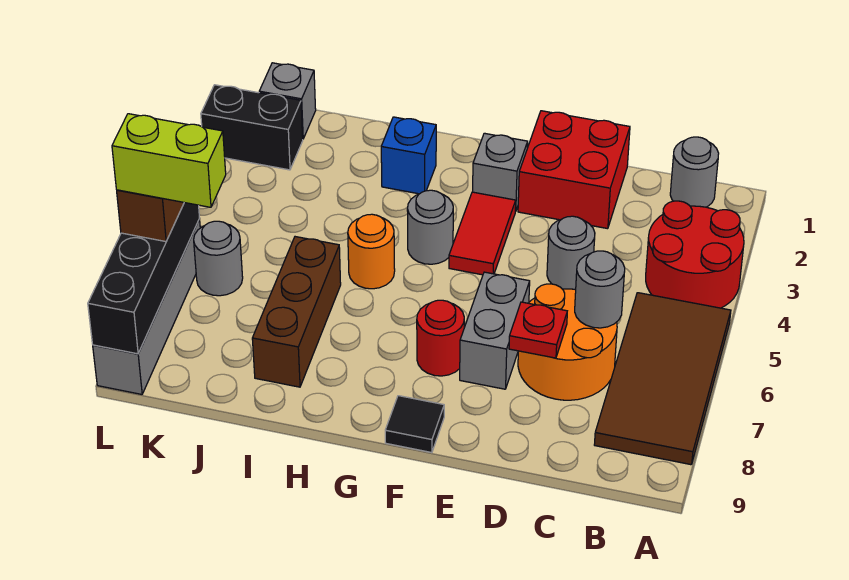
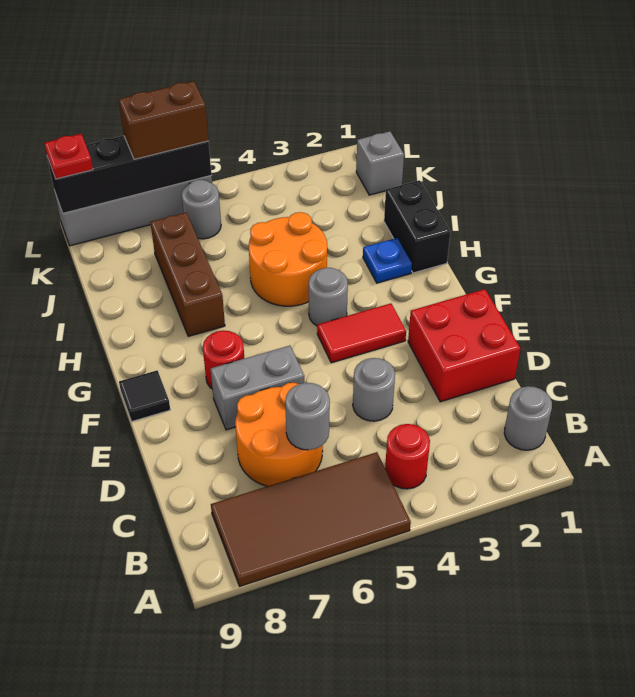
red 2x2 round brick [646,201,744,308] -> red 1x1 round brick [385,424,430,489]
red 1x1 plate [509,302,567,358] -> red 1x1 plate moved to [44,134,93,179]
grey 1x1 brick [473,133,528,212] -> none
blue 1x1 brick [381,117,436,194] -> blue 1x1 plate [363,238,412,283]
orange 1x1 round brick [348,214,395,289] -> orange 2x2 round brick [249,212,327,306]
brown 1x3 brick [252,237,341,387] -> brown 1x3 brick turned to [150,213,225,336]
black 1x2 brick [201,85,303,170] -> black 1x2 brick moved to [384,180,450,273]
lime 1x2 brick [112,114,226,207] -> none

